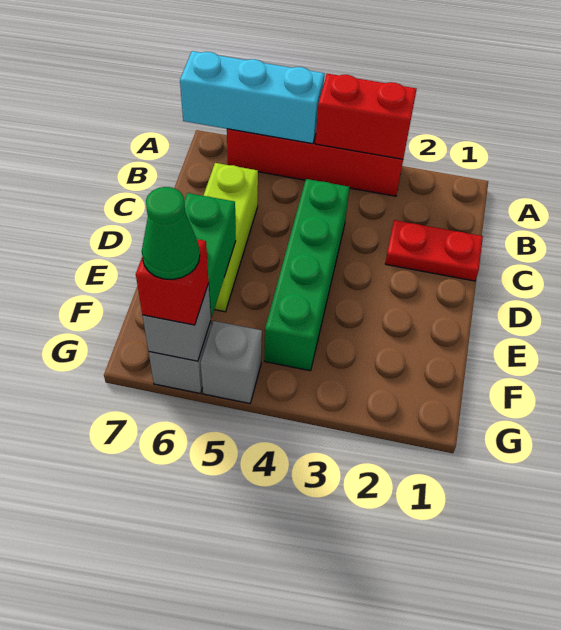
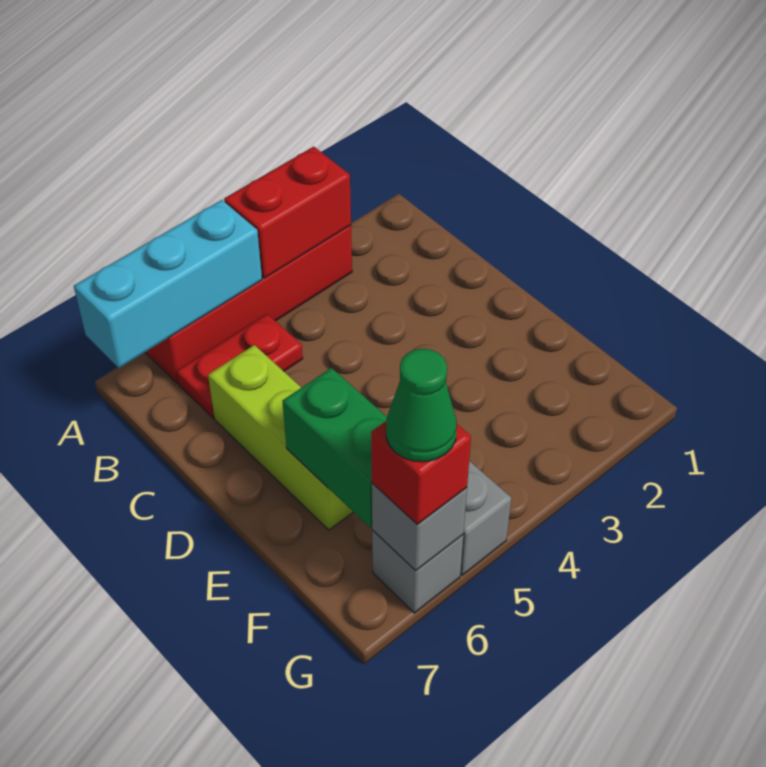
red 1x2 plate [385,220,483,281] -> red 1x2 plate moved to [177,314,303,418]
green 1x4 brick [264,179,350,371] -> none

